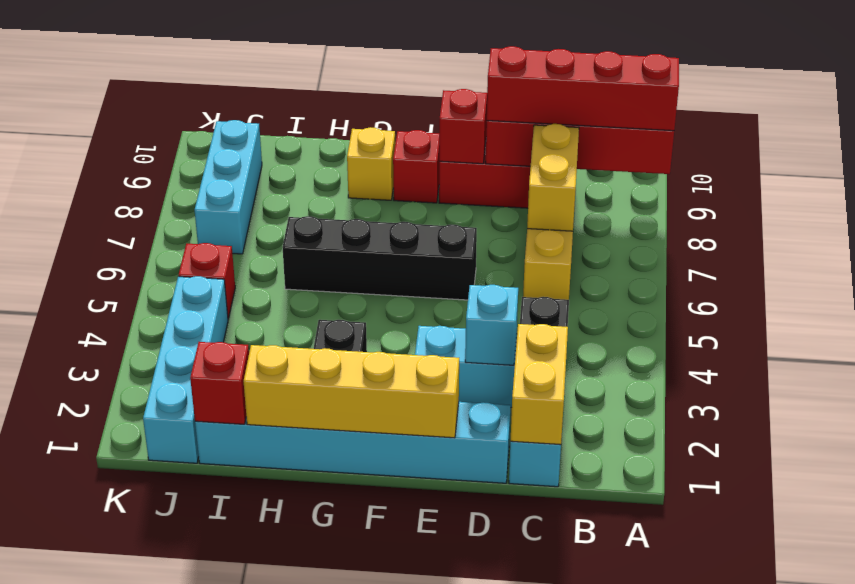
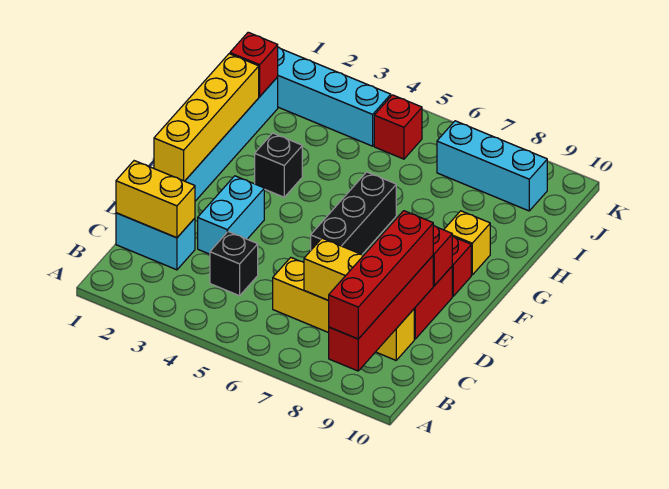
cyan 1x1 brick [465,285,518,365] -> none
black 1x4 brick [283,216,477,300] -> black 1x3 brick [311,172,396,255]

